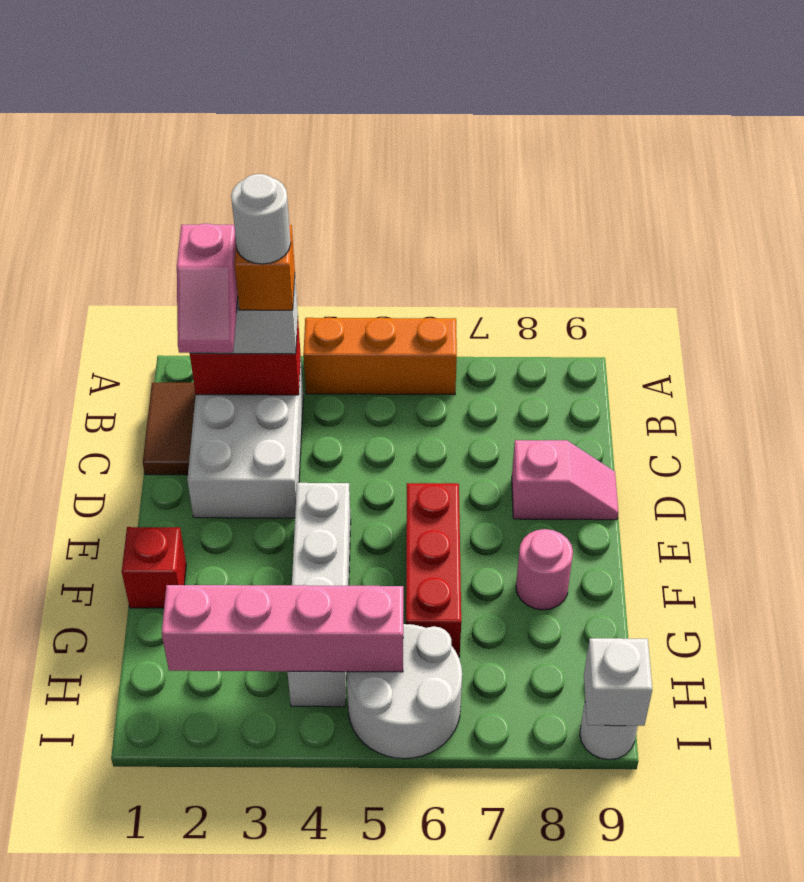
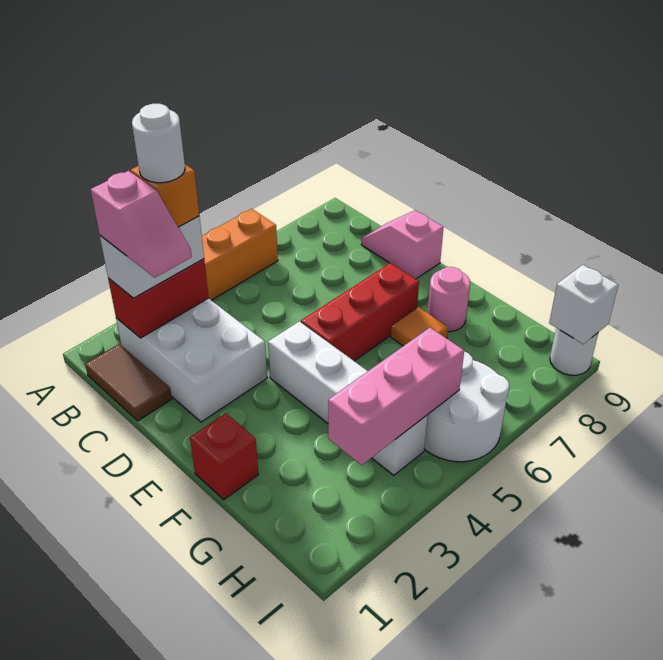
pink 1x2 slope [512,440,618,520] -> pink 1x2 slope turned to [361,210,444,279]
red 1x3 brick [406,483,461,657] -> red 1x3 brick turned to [301,263,419,361]
none -> orange 1x1 tile [391,307,448,346]
pink 1x4 brick [162,585,403,672] -> pink 1x3 brick [328,328,464,465]

